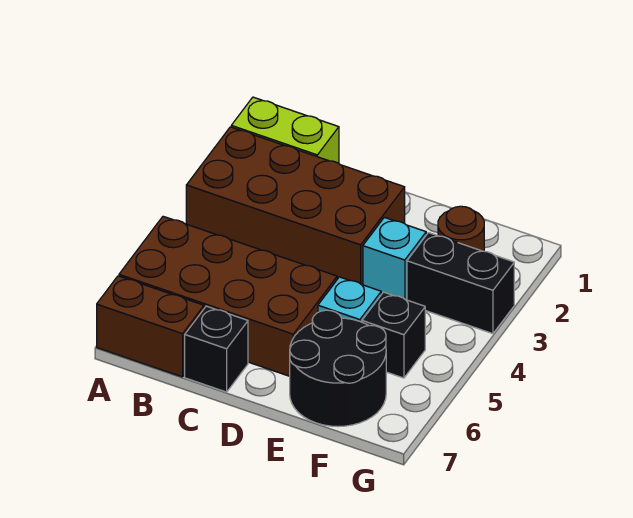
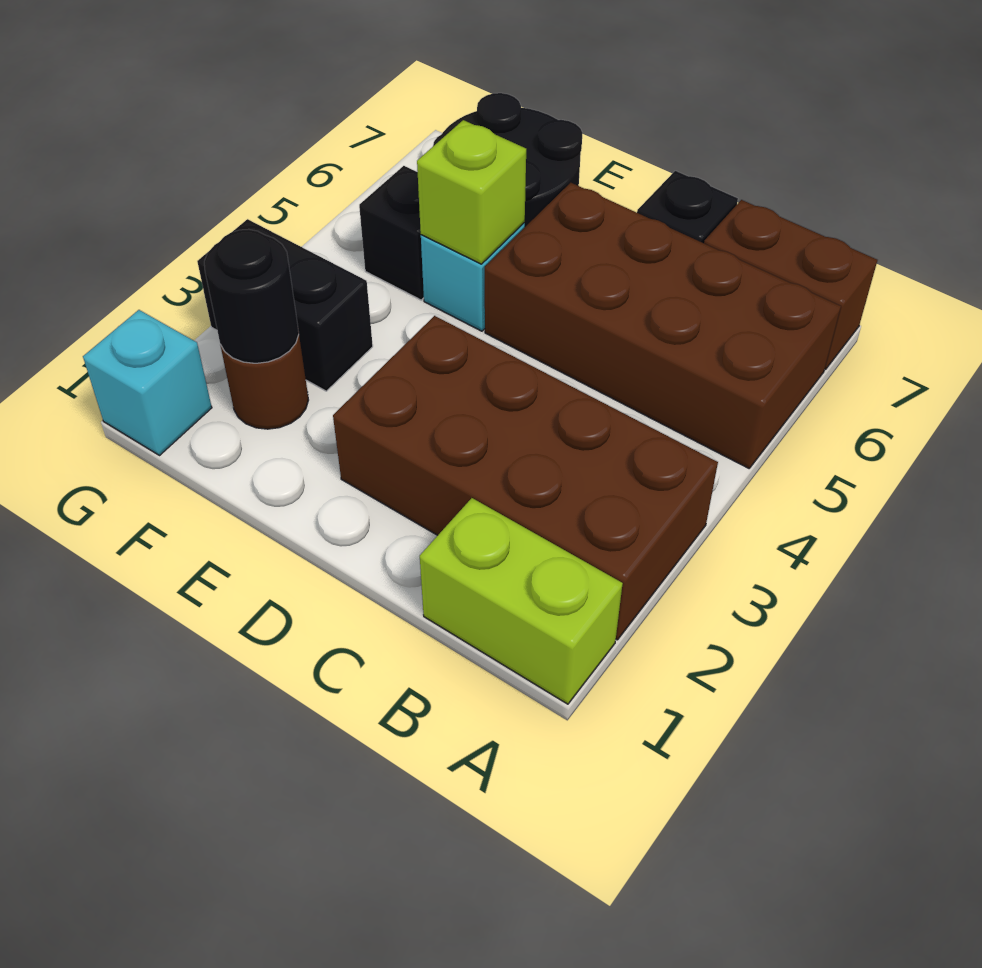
cyan 1x1 brick [363,217,426,300] -> cyan 1x1 brick moved to [83,310,212,455]
none -> lime 1x1 brick [417,120,526,264]
none -> black 1x1 round brick [204,229,299,363]

